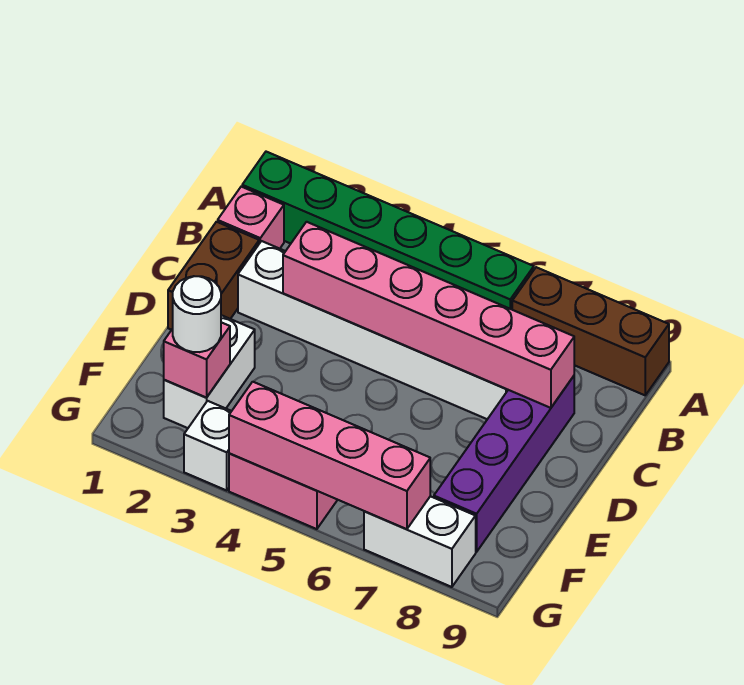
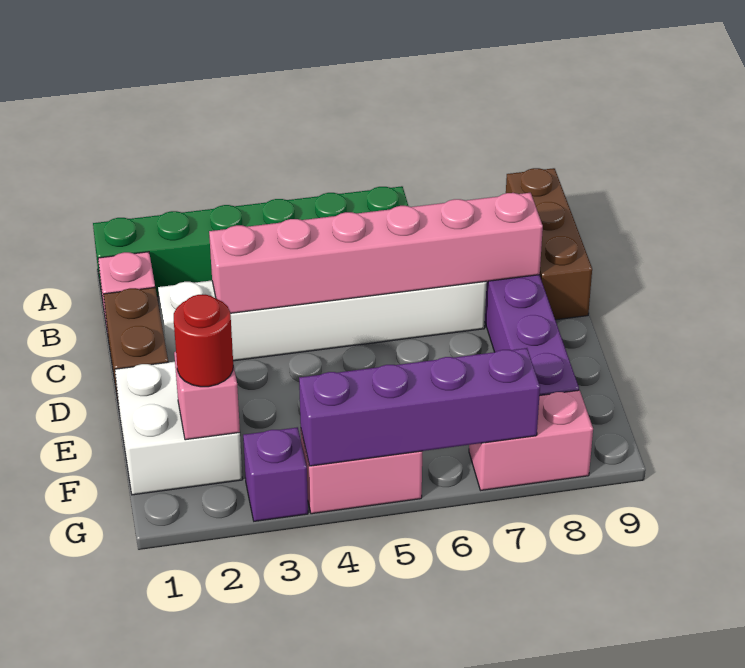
brown 1x3 brick [512,267,669,395] -> brown 1x3 brick turned to [506,168,592,320]
white 1x2 brick [164,315,255,428] -> white 2x2 brick [115,362,243,495]
white 1x1 round brick [173,276,221,352] -> red 1x1 round brick [174,295,233,387]
white 1x1 brick [184,401,231,490] -> purple 1x1 brick [243,427,308,521]
pink 1x4 brick [229,382,430,529] -> purple 1x4 brick [299,348,540,466]
white 1x2 brick [364,496,476,587] -> pink 1x2 brick [469,390,593,490]

